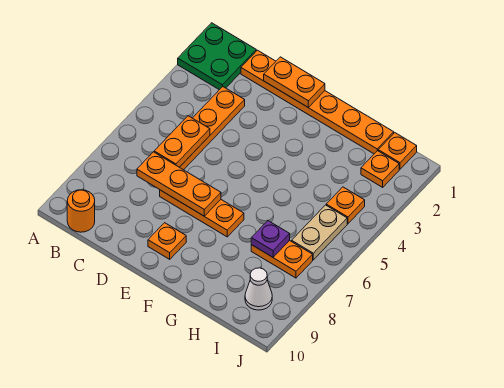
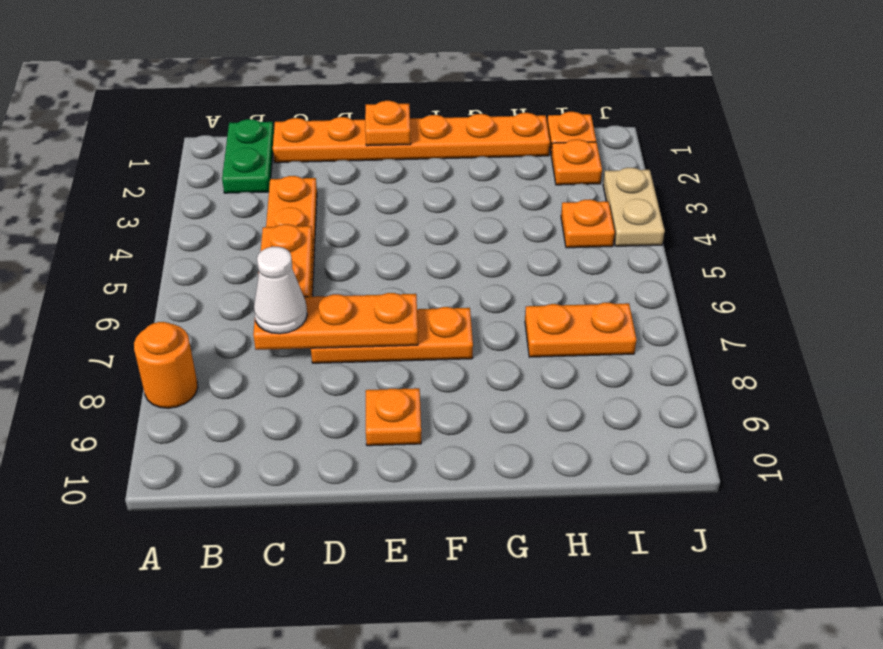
green 2x2 plate [178,23,256,90] -> green 1x2 plate [222,119,274,193]
orange 1x1 round brick [67,190,95,232] -> orange 1x1 round brick moved to [134,322,198,408]
orange 1x2 plate [264,57,325,107] -> orange 1x1 plate [365,101,411,146]
purple 1x1 plate [251,221,290,257] -> none
tan 1x2 plate [292,205,347,260] -> tan 1x2 plate moved to [603,168,665,246]
white 1x1 cone [245,268,272,310] -> white 1x1 cone moved to [254,247,307,334]

